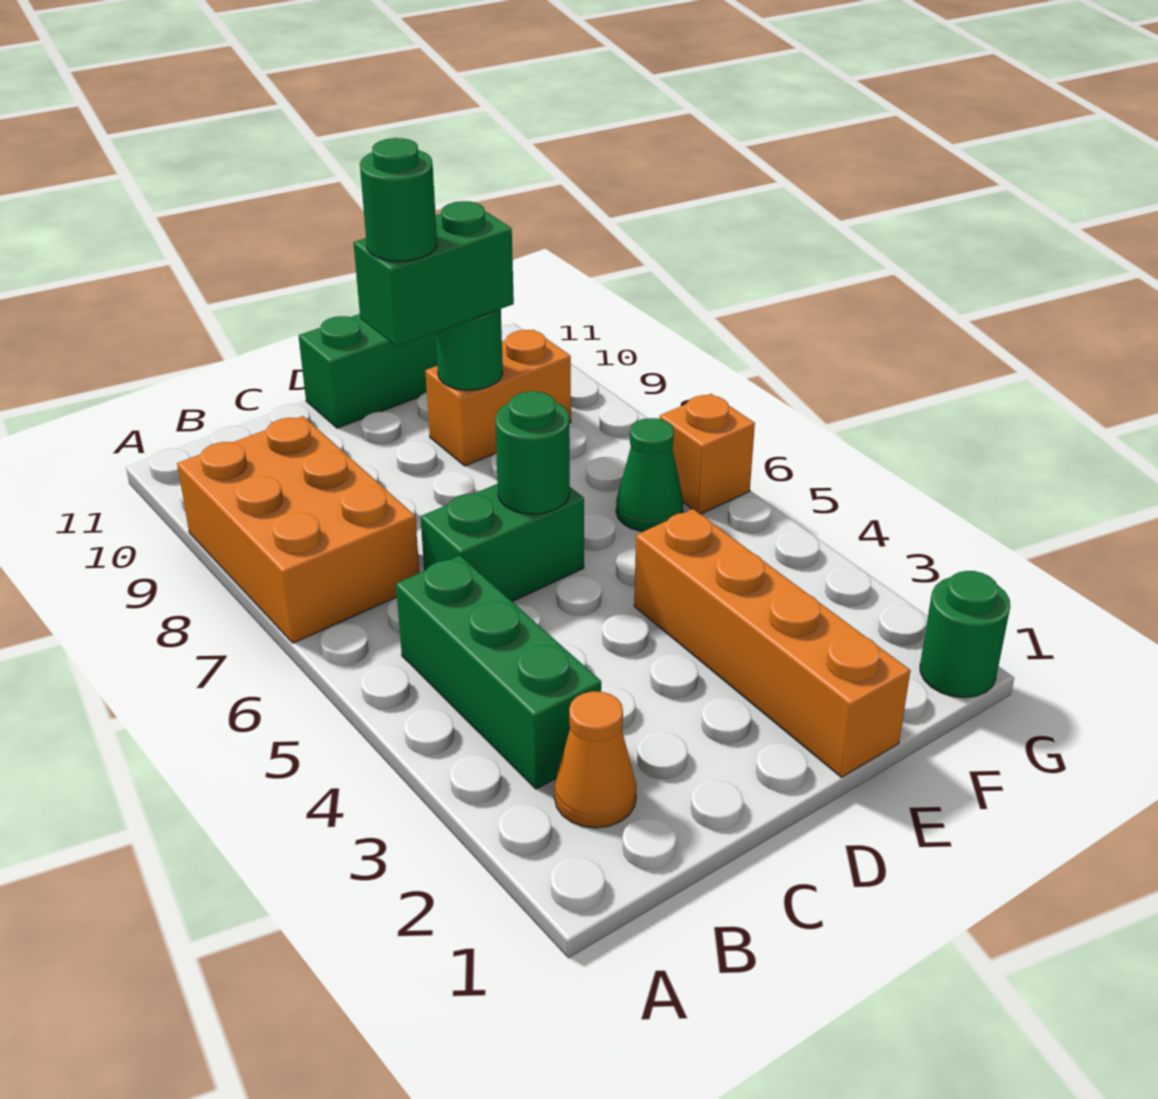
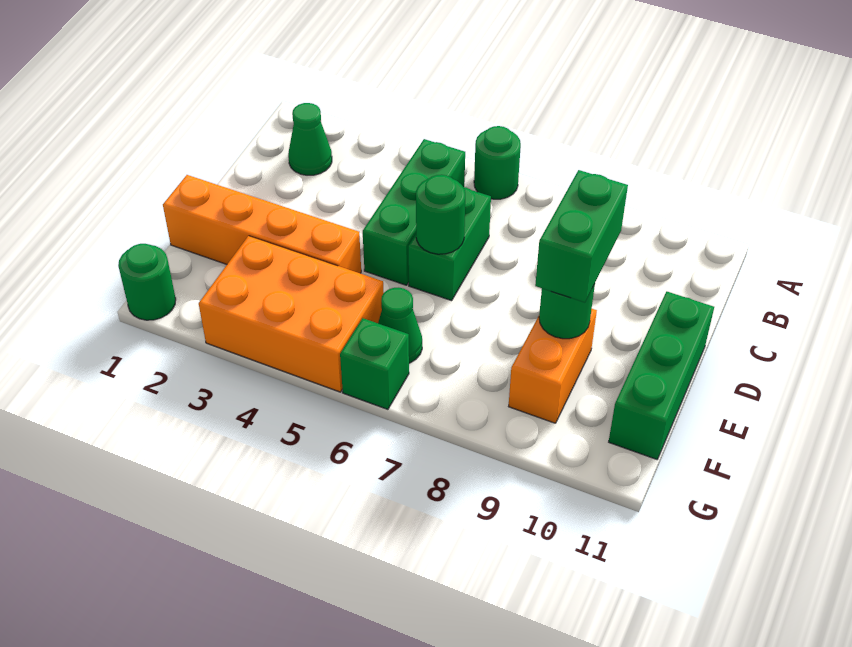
orange 2x3 brick [177,416,419,643] -> orange 2x3 brick moved to [199,236,384,392]
orange 1x1 cone [554,691,637,828] -> green 1x1 cone [288,103,332,175]
green 1x3 brick [396,555,601,789] -> green 1x3 brick turned to [363,139,465,285]
green 1x1 round brick [360,138,437,261] -> green 1x1 round brick moved to [474,126,521,199]
orange 1x1 brick [659,394,755,514] -> green 1x1 brick [340,318,409,409]

